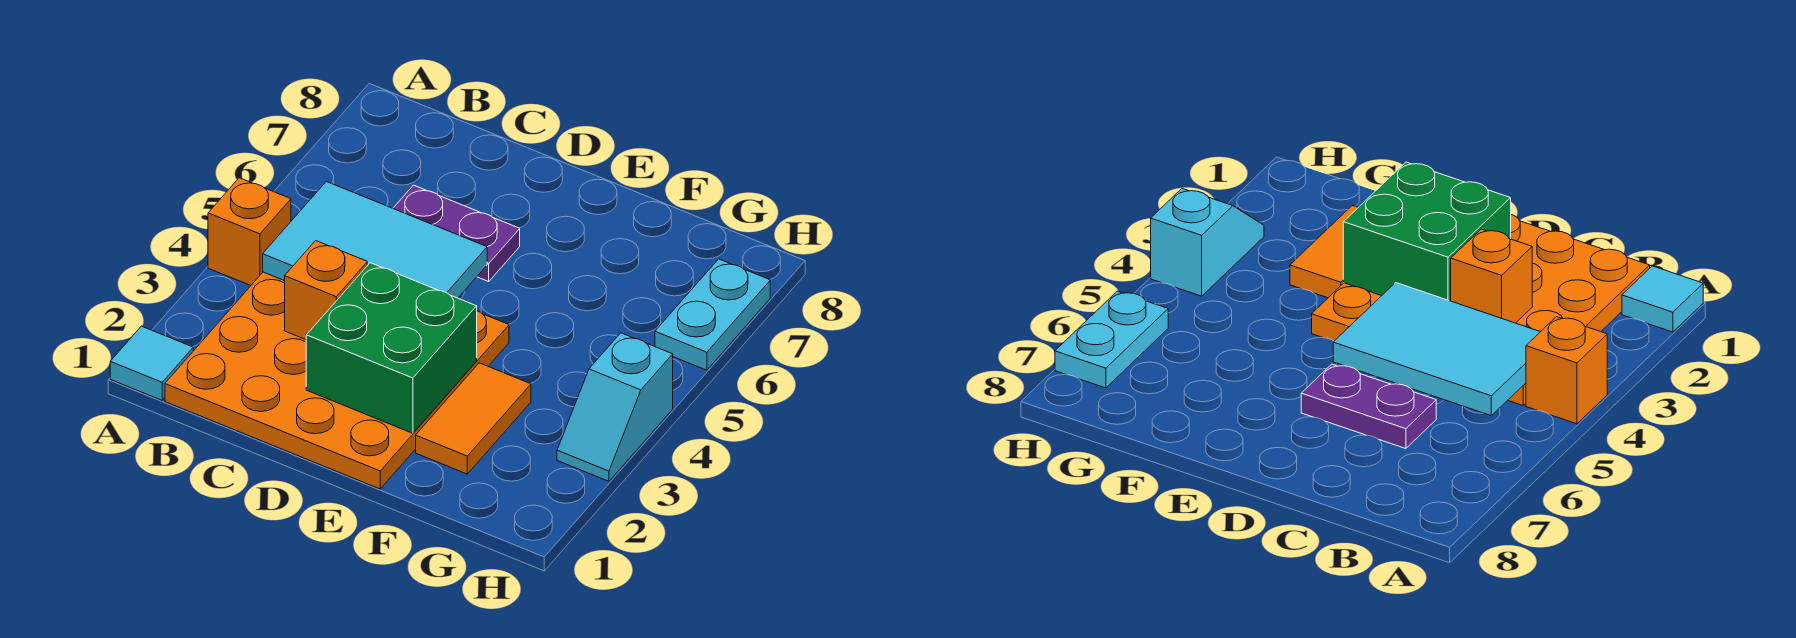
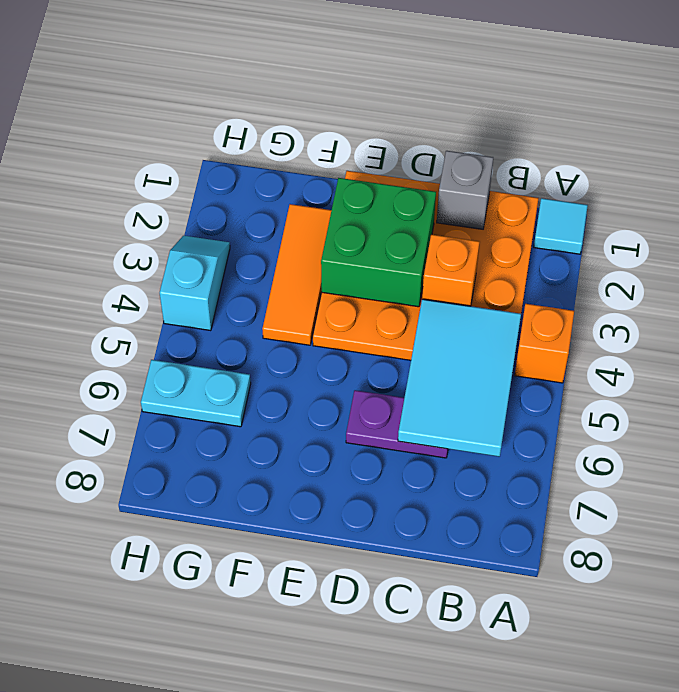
cyan 2x3 tile [263,182,487,298] -> cyan 2x3 tile turned to [398,299,521,457]
none -> grey 1x1 brick [437,151,493,229]
orange 1x2 tile [416,363,531,474] -> orange 1x3 tile [262,204,331,345]
cyan 1x2 plate [655,259,770,370] -> cyan 1x2 plate turned to [141,360,251,427]

